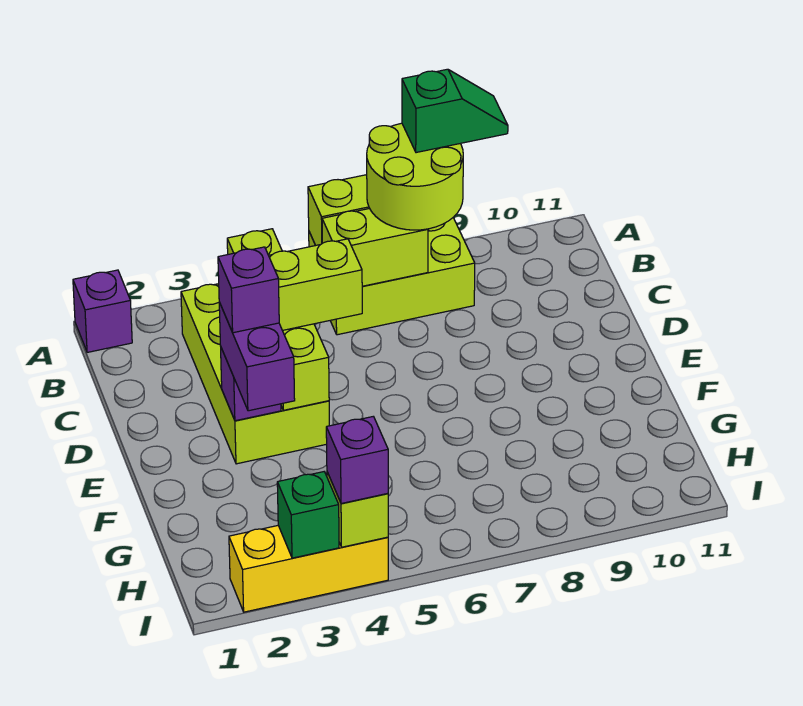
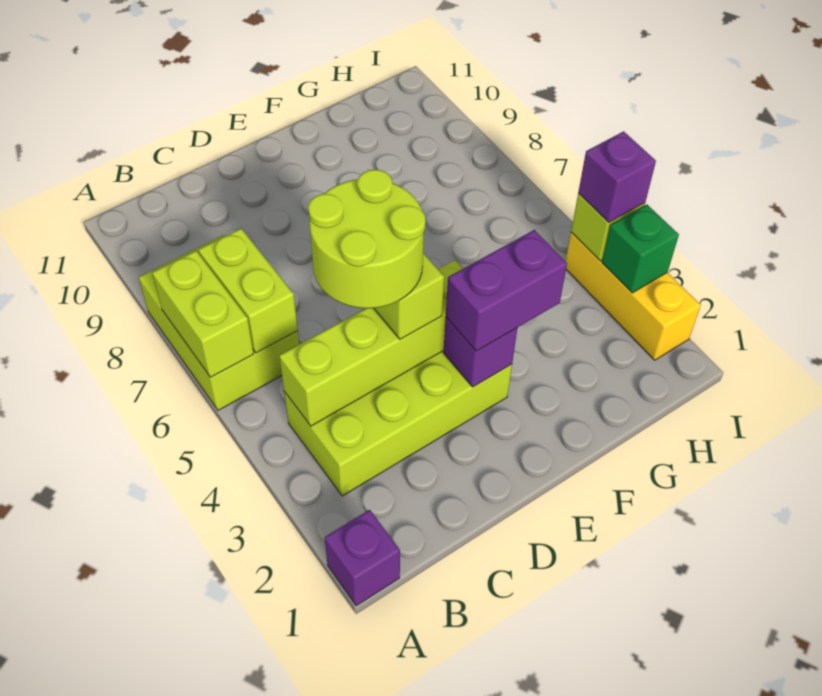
lime 2x2 round brick [367,123,463,230] -> lime 2x2 round brick moved to [308,170,425,308]
green 1x2 slope [402,69,508,153] -> none
purple 1x1 brick [218,247,279,333] -> none

